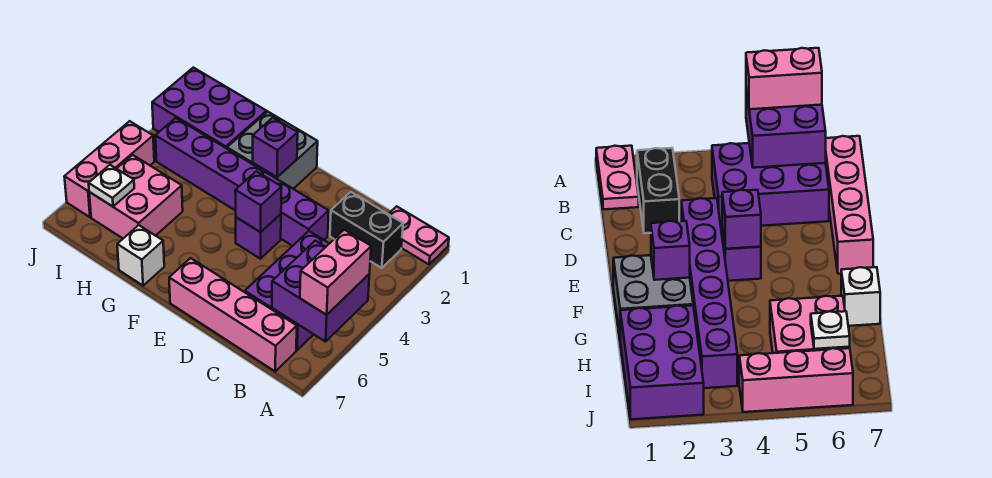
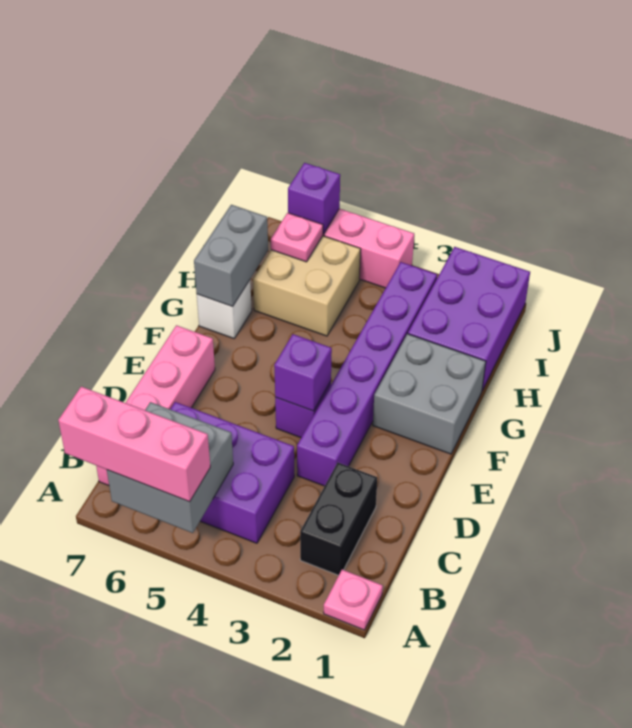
pink 1x2 plate [389,206,449,264] -> pink 1x1 plate [324,570,383,630]
purple 2x2 brick [272,241,370,342] -> grey 2x2 brick [107,402,233,533]
pink 1x2 brick [300,230,371,315] -> pink 1x3 brick [58,387,210,502]
purple 1x1 brick [253,118,298,177] -> purple 1x1 brick moved to [288,163,340,234]
none -> grey 1x2 brick [194,205,268,307]
pink 2x2 brick [89,155,183,238] -> tan 2x2 brick [253,236,361,336]
white 1x1 plate [89,165,134,207] -> pink 1x1 plate [271,213,323,262]

